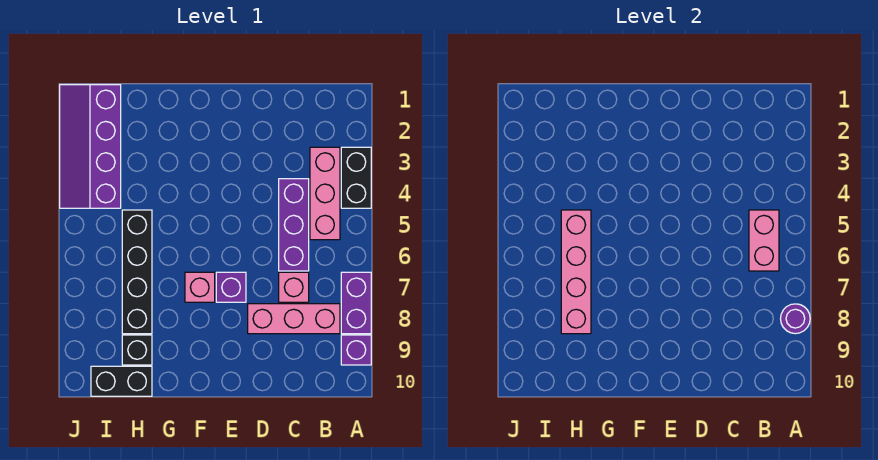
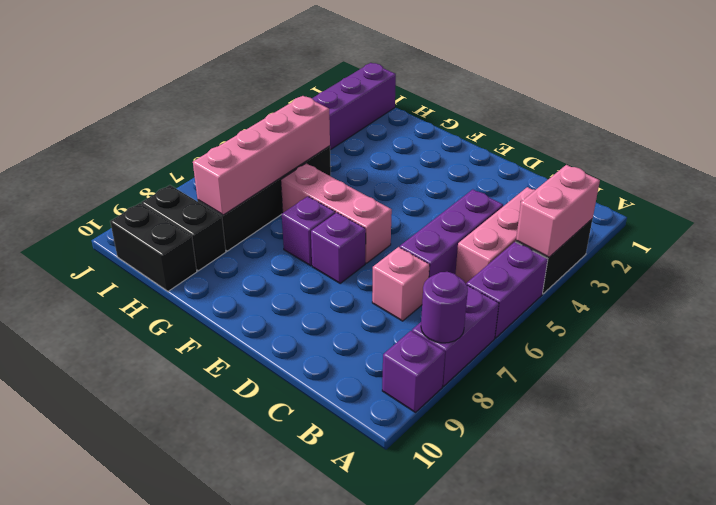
none -> purple 1x2 brick [466,242,548,338]
pink 1x2 brick [749,210,779,271] -> pink 1x2 brick moved to [516,165,600,257]
pink 1x3 brick [248,304,340,334] -> pink 1x3 brick moved to [281,163,392,263]
pink 1x1 brick [185,272,215,302] -> purple 1x1 brick [282,196,335,266]
black 1x1 brick [122,335,152,365] -> black 1x2 brick [141,185,226,271]

